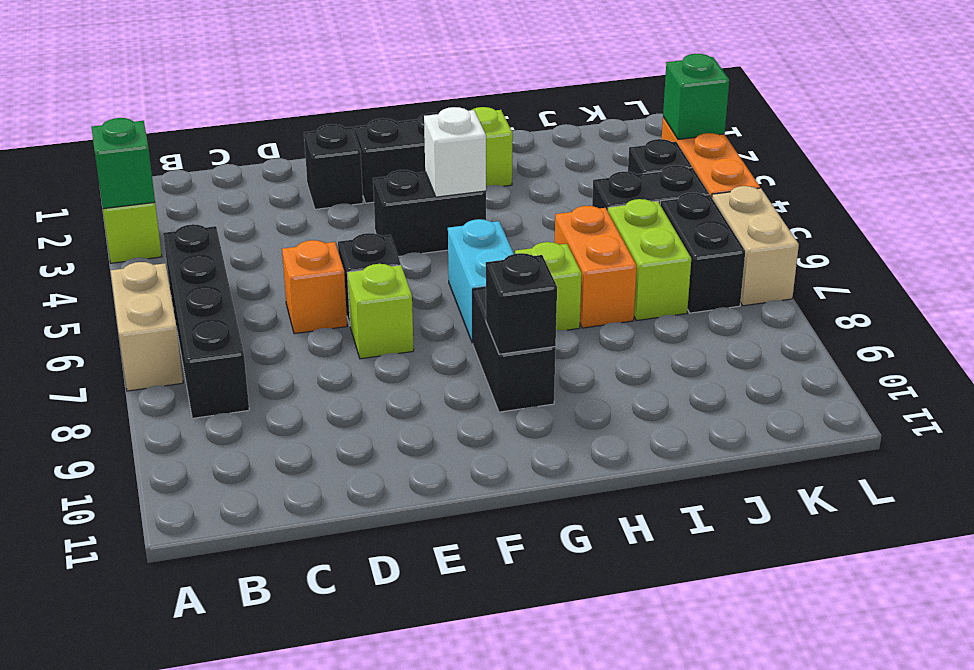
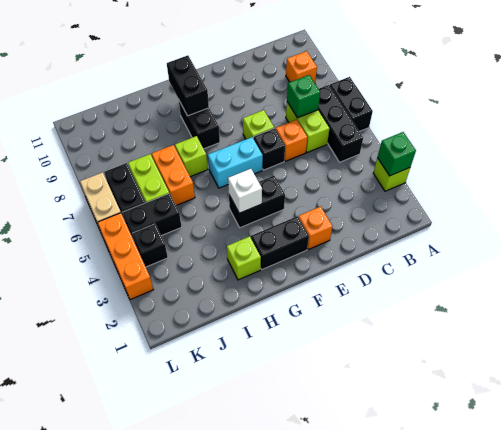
tan 1x2 brick [111,262,183,391] -> black 1x2 brick [330,77,373,131]
black 1x4 brick [163,224,249,418] -> black 1x3 brick [318,85,363,162]
none -> orange 1x1 brick [286,51,317,83]
none -> lime 1x2 brick [286,102,329,153]
black 1x1 brick [304,124,363,209] -> orange 1x1 brick [298,206,332,249]
cyan 1x2 brick [448,219,514,343] -> cyan 1x2 brick turned to [208,137,263,188]
black 1x1 brick [486,253,557,354] -> black 1x2 brick [167,55,209,116]
green 1x1 brick [663,54,729,139] -> green 1x1 brick moved to [287,75,320,118]

